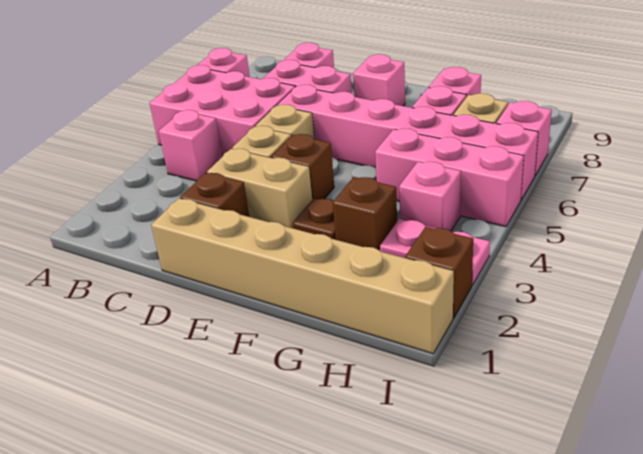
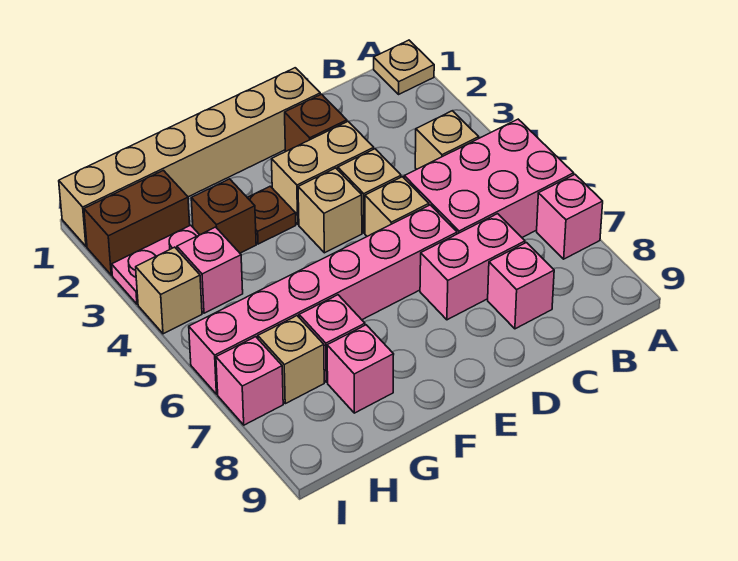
none -> tan 1x1 plate [374,40,434,95]
pink 1x1 brick [159,110,222,181] -> tan 1x1 brick [415,111,479,169]
brown 1x1 brick [271,134,334,200] -> tan 1x1 brick [298,168,362,253]
pink 1x1 brick [353,54,405,106] -> none
pink 1x3 brick [375,128,524,227] -> none
brown 1x1 brick [405,227,473,318] -> brown 1x2 brick [84,170,190,275]
none -> tan 1x1 brick [136,247,202,334]

